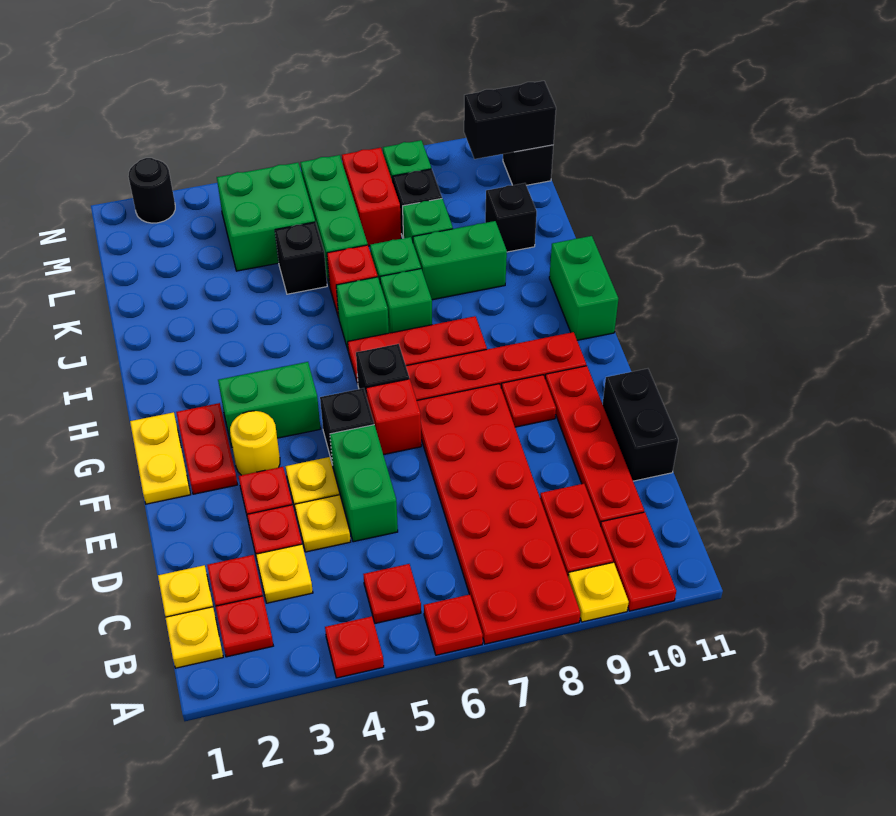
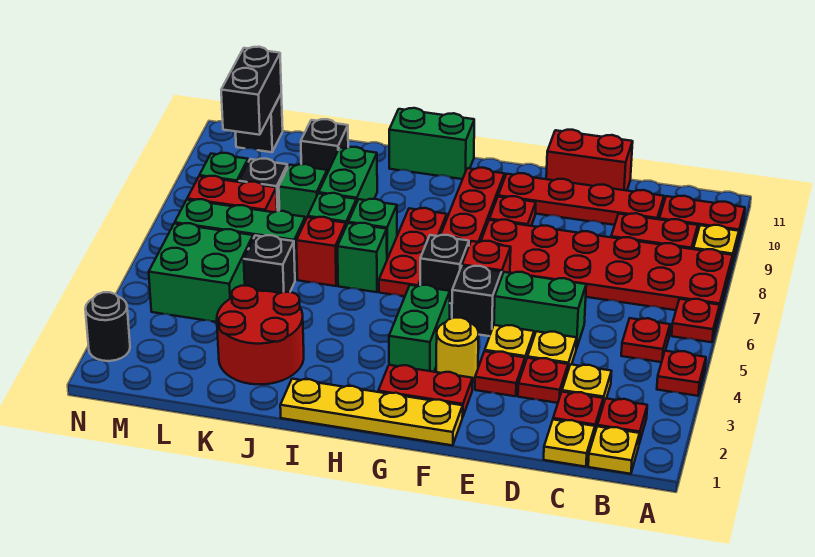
black 1x2 brick [603,369,678,481] -> red 1x2 brick [546,130,633,191]
yellow 1x2 plate [130,412,191,504] -> yellow 1x4 plate [280,379,463,445]
none -> red 2x2 round brick [217,286,304,384]

